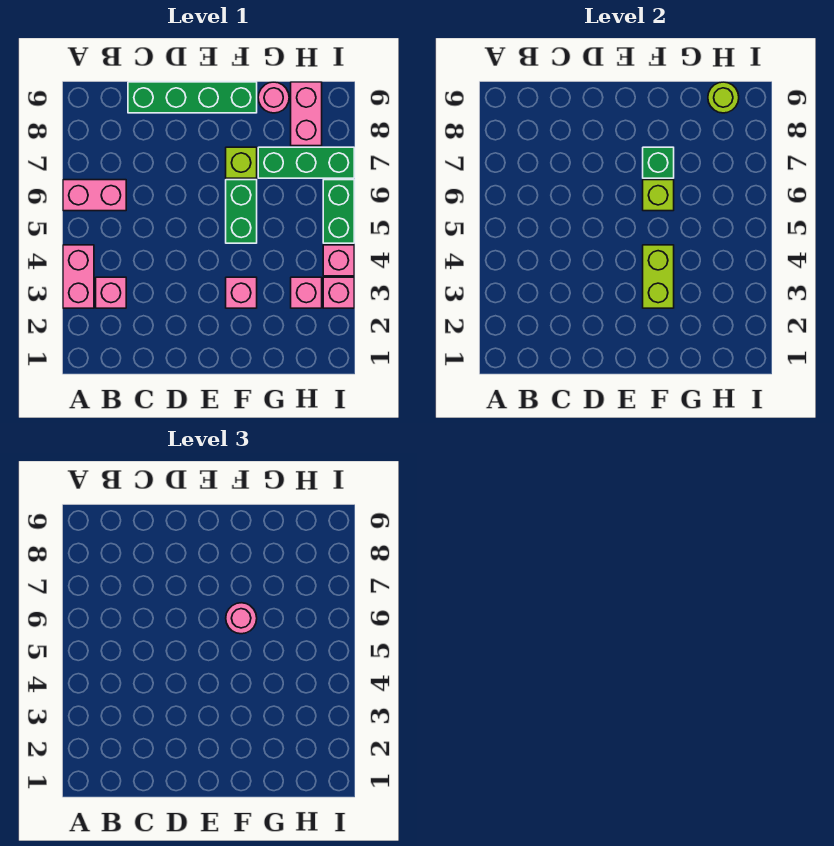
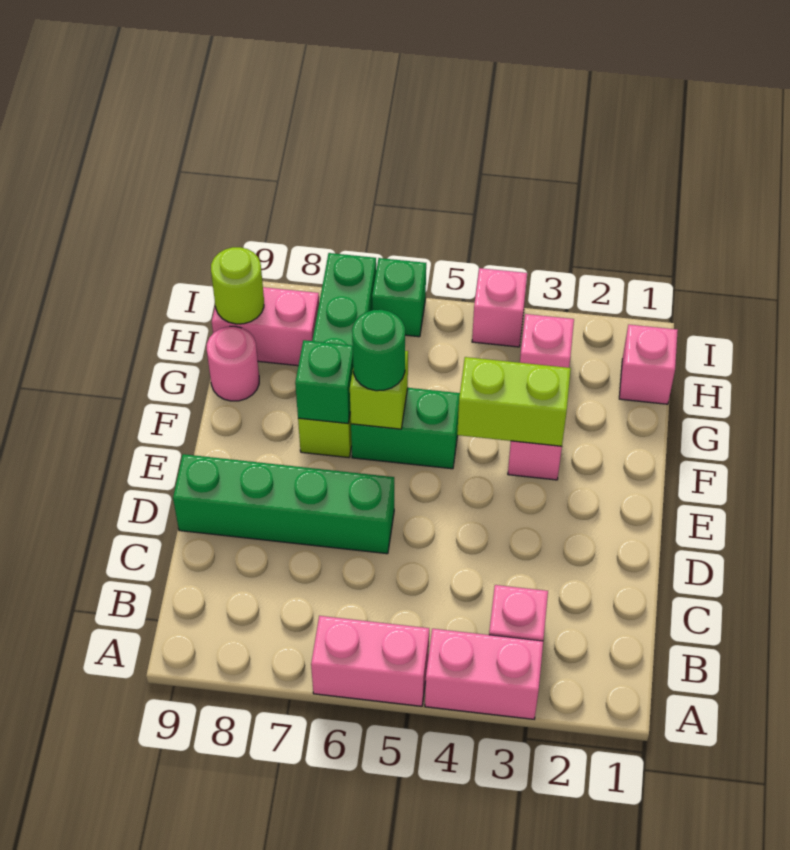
pink 1x2 brick [63,180,126,211] -> pink 1x2 brick turned to [311,616,429,706]
green 1x4 brick [128,82,257,113] -> green 1x4 brick turned to [173,454,394,554]
pink 1x1 round brick [226,603,257,634] -> green 1x1 round brick [352,310,405,391]
pink 1x1 brick [323,277,354,308] -> pink 1x1 brick moved to [619,325,678,404]
green 1x2 brick [323,180,354,243] -> green 1x1 brick [372,258,426,337]

